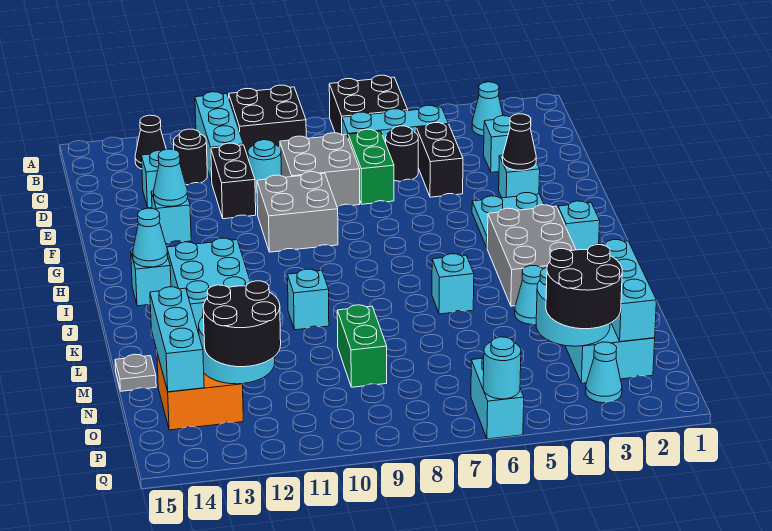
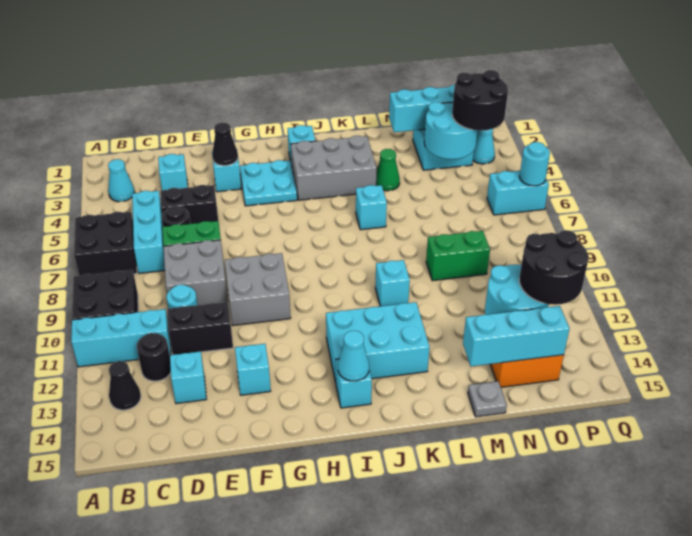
cyan 1x1 cone [154,149,188,206] -> none
cyan 1x1 cone [515,266,543,324] -> green 1x1 cone [376,149,400,191]

